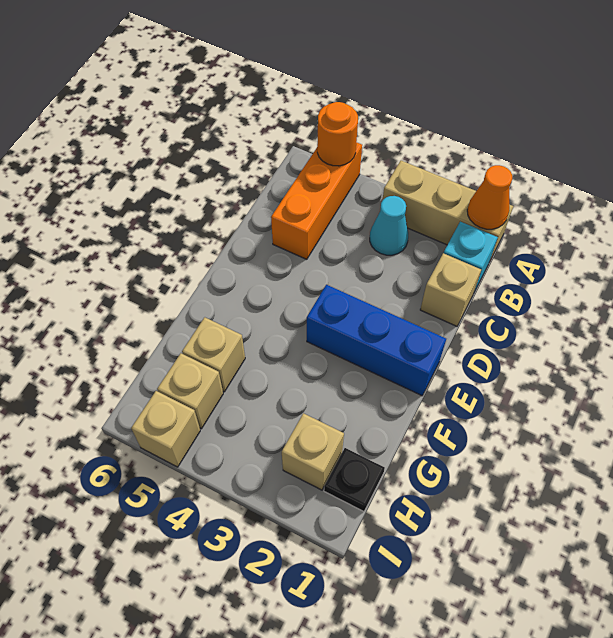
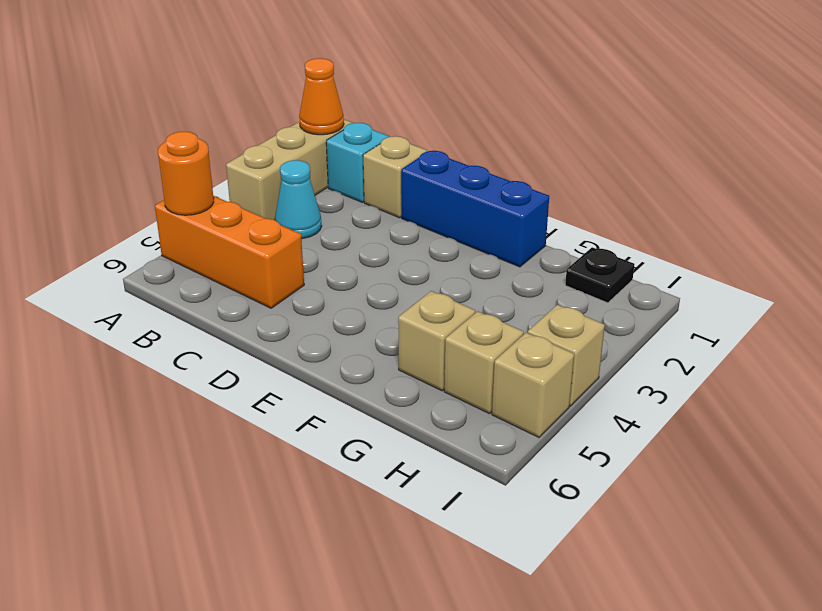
blue 1x3 brick [307,285,446,396] -> blue 1x3 brick turned to [401,151,549,267]
tan 1x1 brick [282,413,344,490] -> tan 1x1 brick moved to [528,305,605,406]

